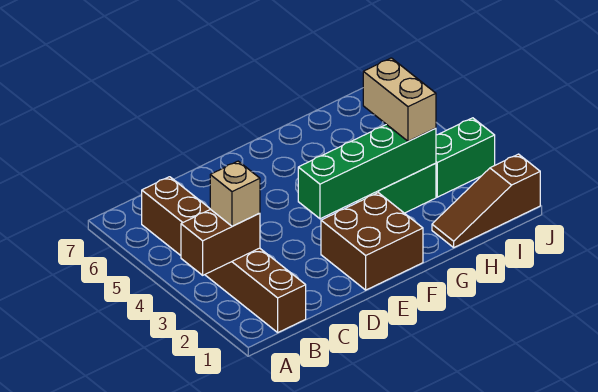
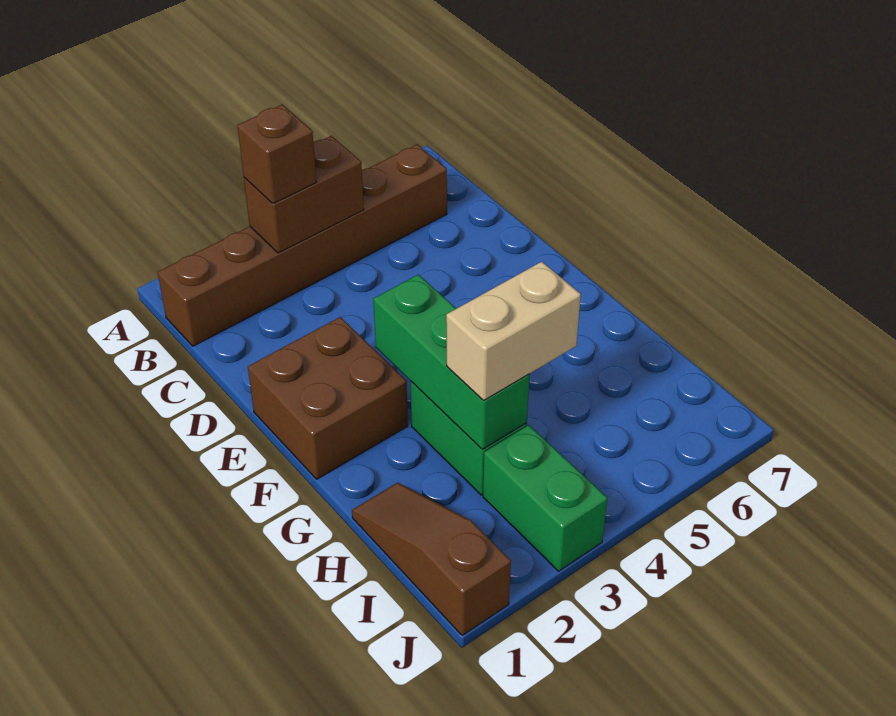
brown 1x2 brick [181,209,260,275] -> brown 1x2 brick turned to [244,136,364,253]
tan 1x1 brick [210,161,260,226] -> brown 1x1 brick [237,105,316,204]
green 1x4 brick [298,124,436,219] -> green 1x3 brick [373,274,530,449]

